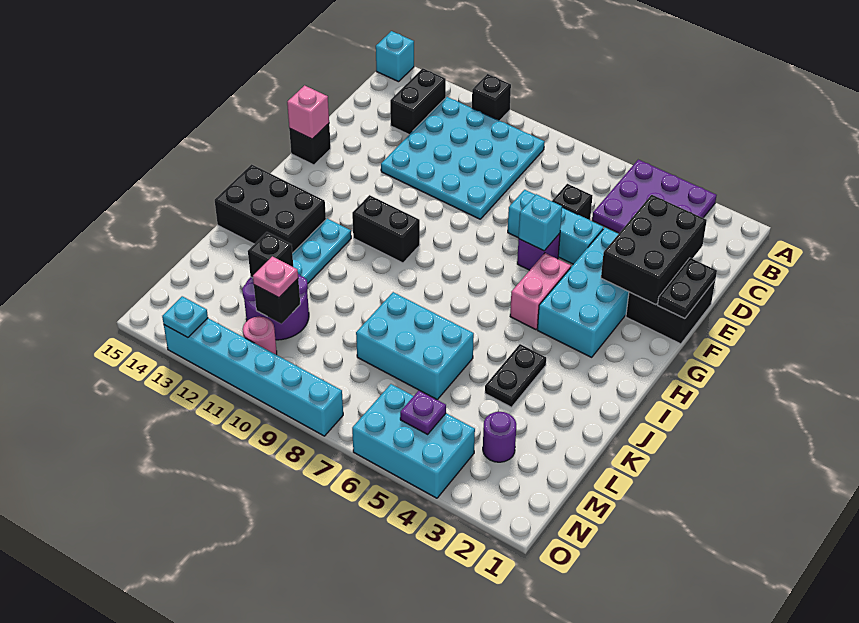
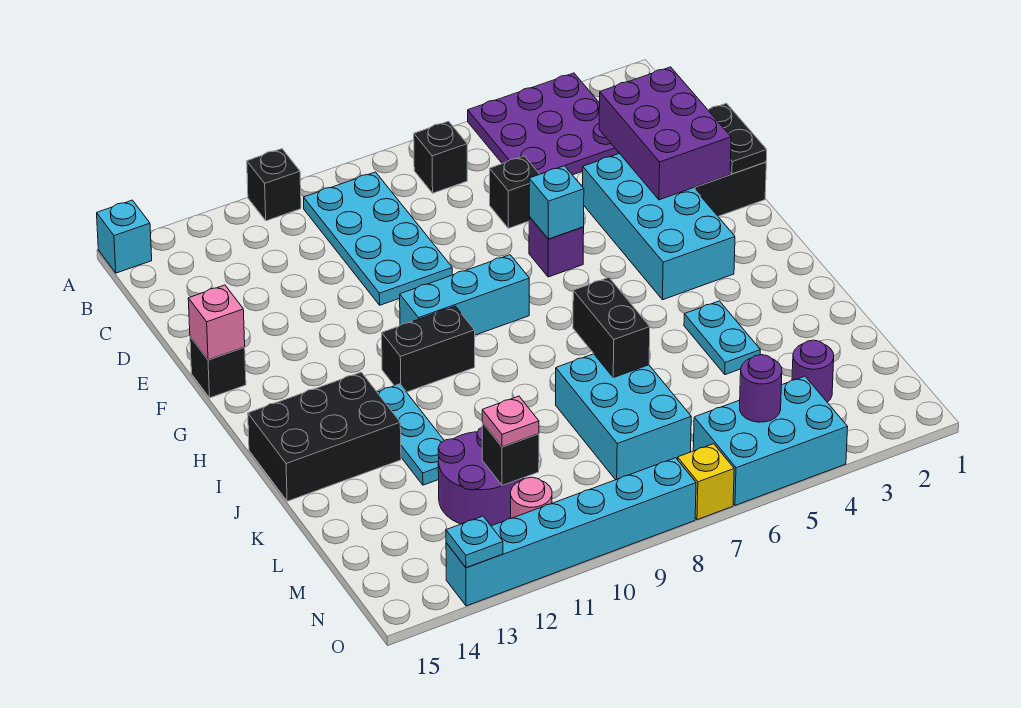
cyan 4x4 plate [381,97,545,219] -> cyan 2x4 plate [303,172,452,305]
black 1x2 brick [390,68,446,134] -> black 1x2 brick moved to [573,278,650,378]
black 2x3 brick [601,195,707,305] -> purple 2x3 brick [599,67,731,200]
cyan 1x3 brick [508,190,604,264] -> cyan 1x3 brick moved to [400,255,529,335]
pink 1x2 brick [510,253,571,330] -> none
black 1x2 plate [485,344,546,407] -> cyan 1x2 plate [684,301,760,375]
cyan 2x3 brick [356,292,474,400] -> cyan 2x3 brick turned to [556,354,691,480]
black 1x1 brick [248,232,293,278] -> black 1x1 brick moved to [414,121,467,193]
purple 1x1 plate [400,391,446,434] -> purple 1x1 round brick [740,355,782,422]
none -> yellow 1x1 brick [678,444,734,520]

